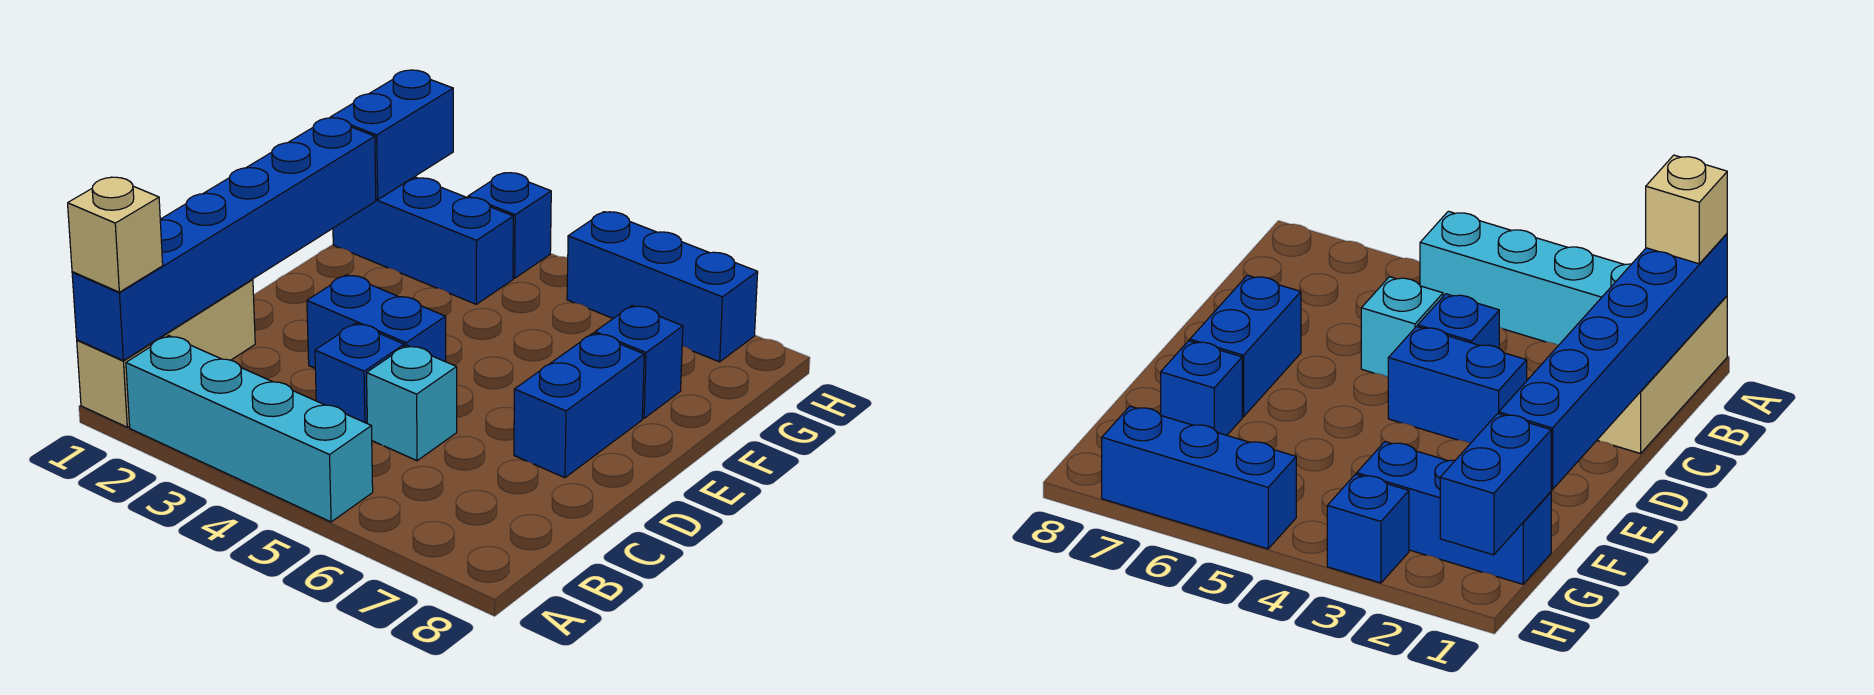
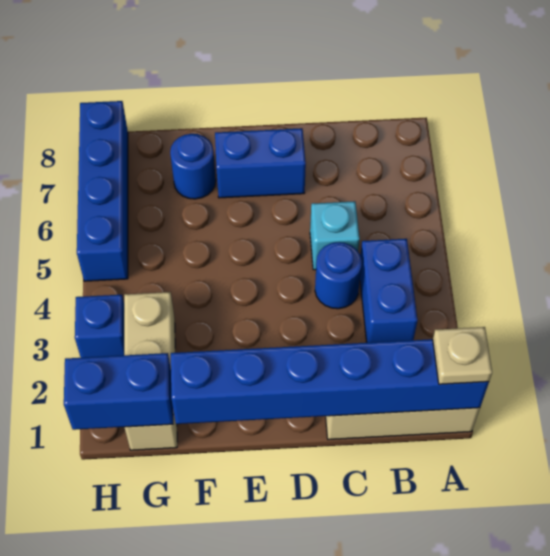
tan 1x1 brick [68,177,163,292] -> tan 1x1 plate [433,327,492,384]
cyan 1x4 brick [126,336,373,522] -> none
blue 1x1 brick [315,323,404,423] -> blue 1x1 round brick [315,242,362,309]
blue 1x2 brick [307,275,446,368] -> blue 1x2 brick moved to [360,239,417,343]
blue 1x1 brick [595,305,683,418] -> blue 1x1 round brick [170,134,216,199]
blue 1x3 brick [333,177,513,304] -> tan 1x3 brick [124,292,177,450]
blue 1x3 brick [567,212,758,362] -> blue 1x4 brick [77,101,128,281]

